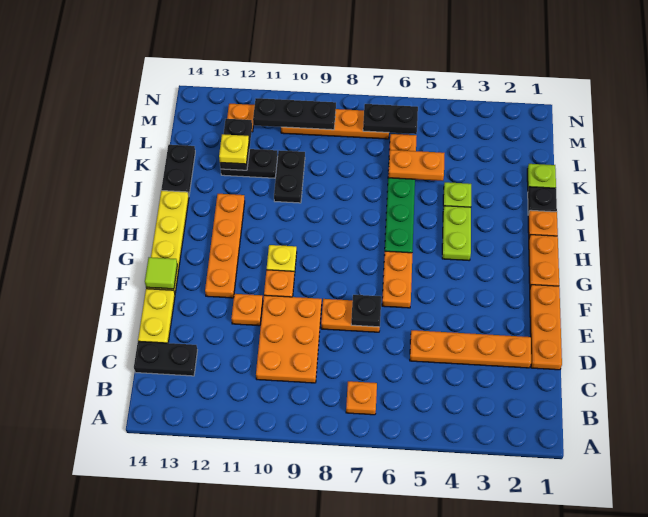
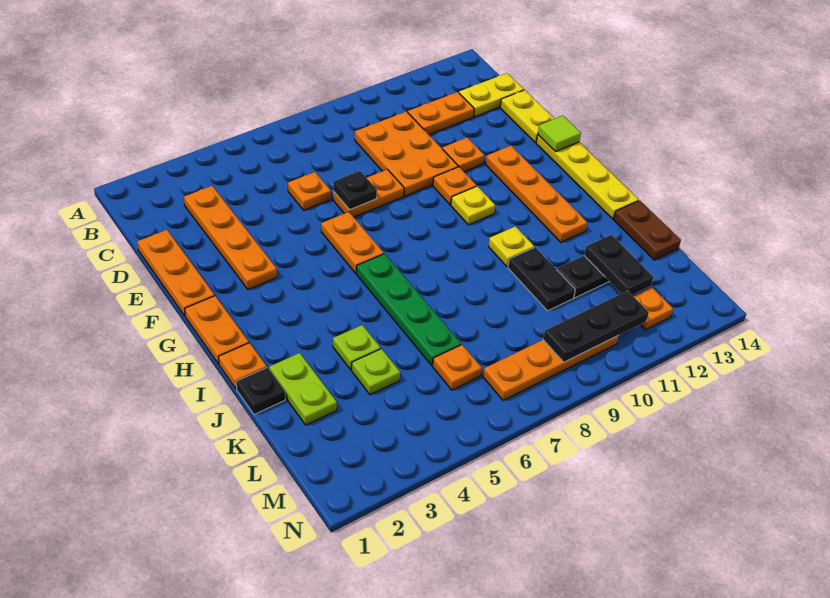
orange 1x1 plate [346,381,377,415] -> orange 1x1 plate moved to [288,172,331,210]
black 1x2 plate [134,341,197,376] -> yellow 1x2 plate [459,73,524,117]
orange 1x4 plate [410,330,531,368] -> orange 1x4 plate turned to [184,186,277,290]
lime 1x2 plate [442,206,471,260] -> lime 1x2 plate moved to [269,353,337,425]
black 1x2 plate [161,145,195,195] -> brown 1x2 plate [614,200,681,260]
lime 1x1 plate [527,164,556,189] -> lime 1x1 plate moved to [352,349,400,395]
orange 1x2 plate [388,150,445,181] -> orange 1x2 plate moved to [408,92,474,135]
yellow 1x1 plate [219,134,249,164] -> yellow 1x1 plate moved to [488,226,534,267]
black 1x2 plate [363,104,418,134] -> none

